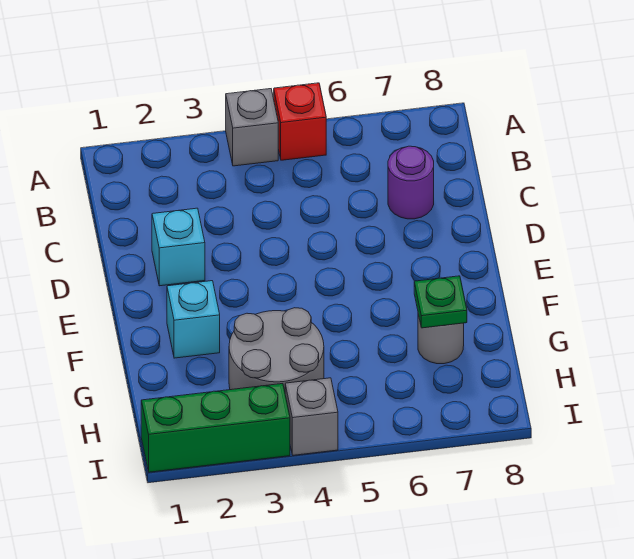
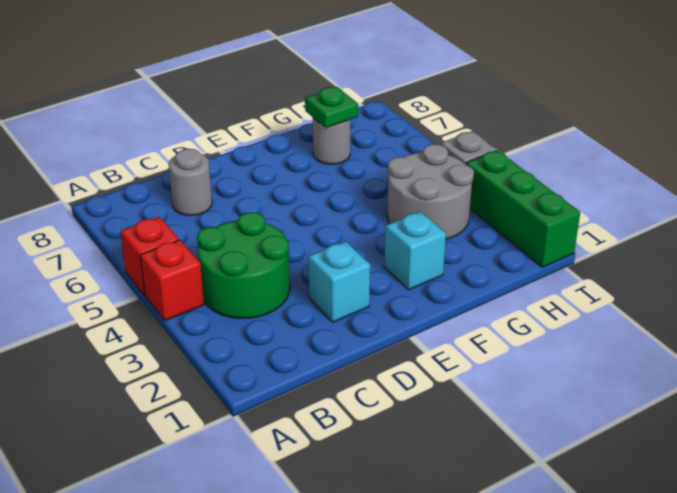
grey 1x1 brick [226,89,278,166] -> red 1x1 brick [140,240,204,321]
none -> green 2x2 round brick [197,212,290,318]
purple 1x1 round brick [388,146,434,219] -> grey 1x1 round brick [169,149,212,216]

